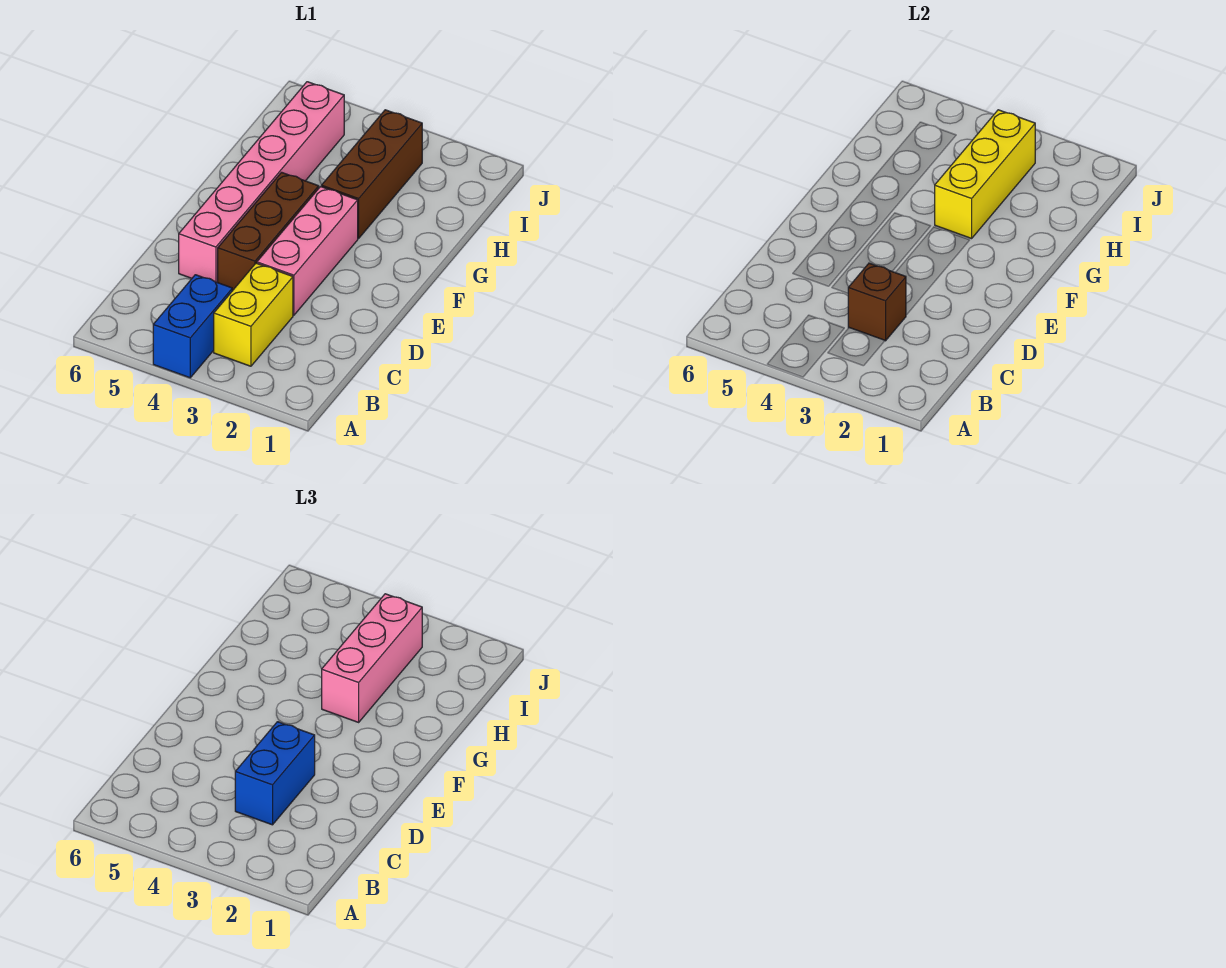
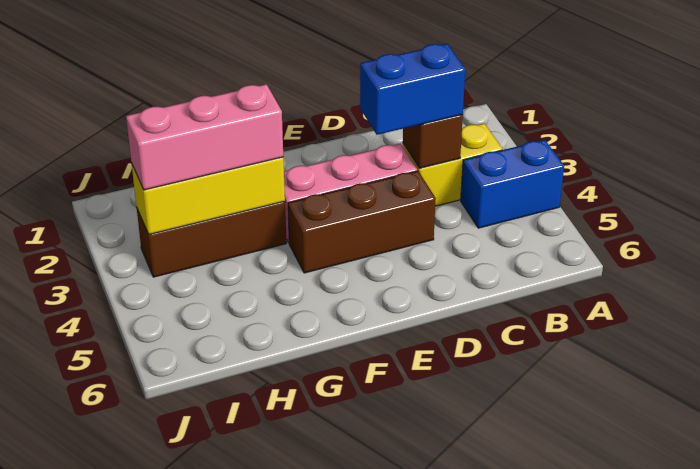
pink 1x6 brick [179,82,344,282] -> none

